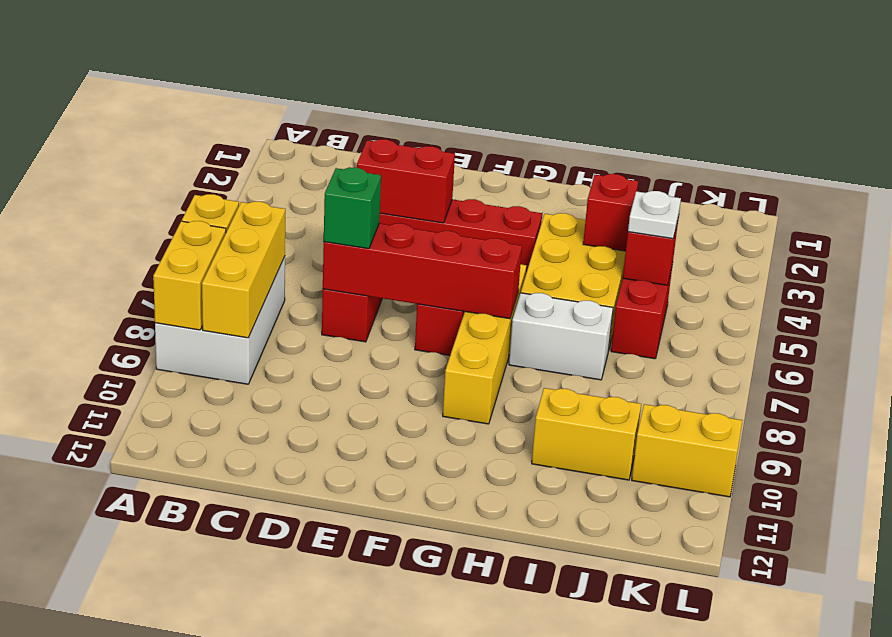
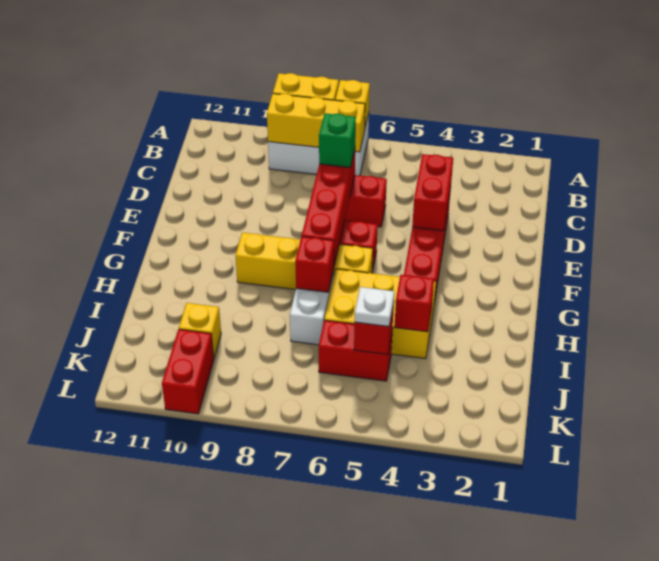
none -> red 1x1 brick [295,236,334,292]
yellow 1x2 brick [532,388,641,480] -> yellow 1x1 brick [179,303,221,358]
yellow 1x2 brick [632,404,742,497] -> red 1x2 brick [162,329,214,414]

